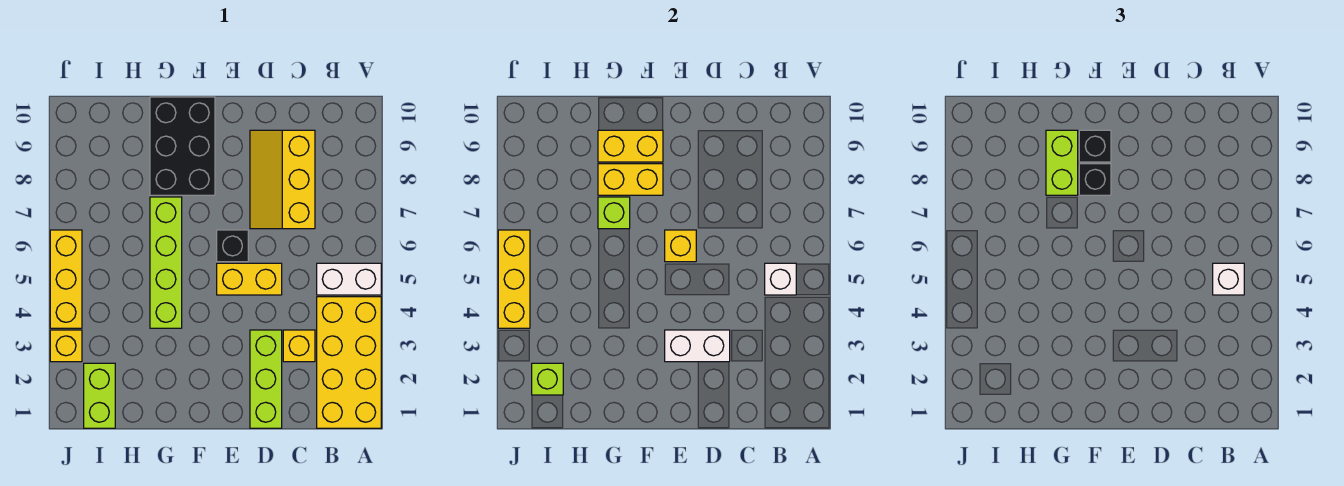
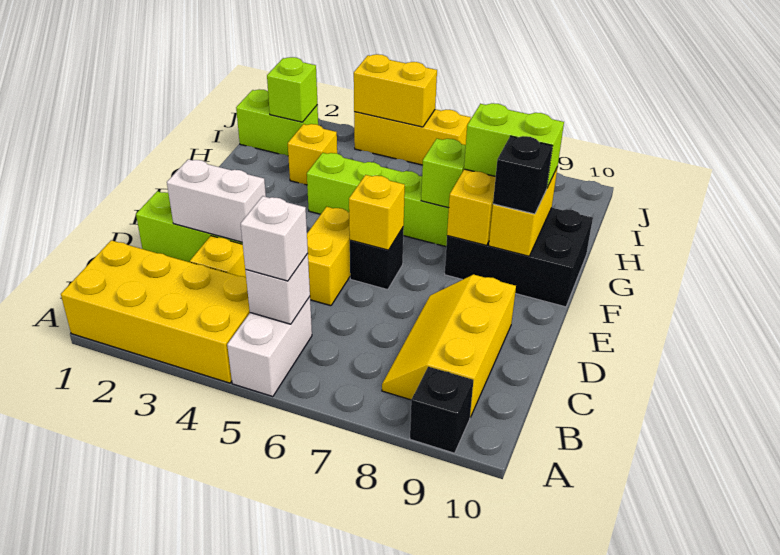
yellow 2x3 slope [250,130,315,229] -> yellow 2x3 slope turned to [382,275,516,417]
white 1x2 brick [665,330,730,362] -> white 1x2 brick turned to [167,159,266,242]
black 1x1 brick [1079,164,1111,195] -> black 1x1 brick moved to [410,367,473,453]
yellow 1x1 brick [50,330,82,362] -> yellow 1x1 brick moved to [288,124,337,185]
yellow 1x3 brick [498,230,530,328] -> yellow 1x2 brick [354,54,437,127]

